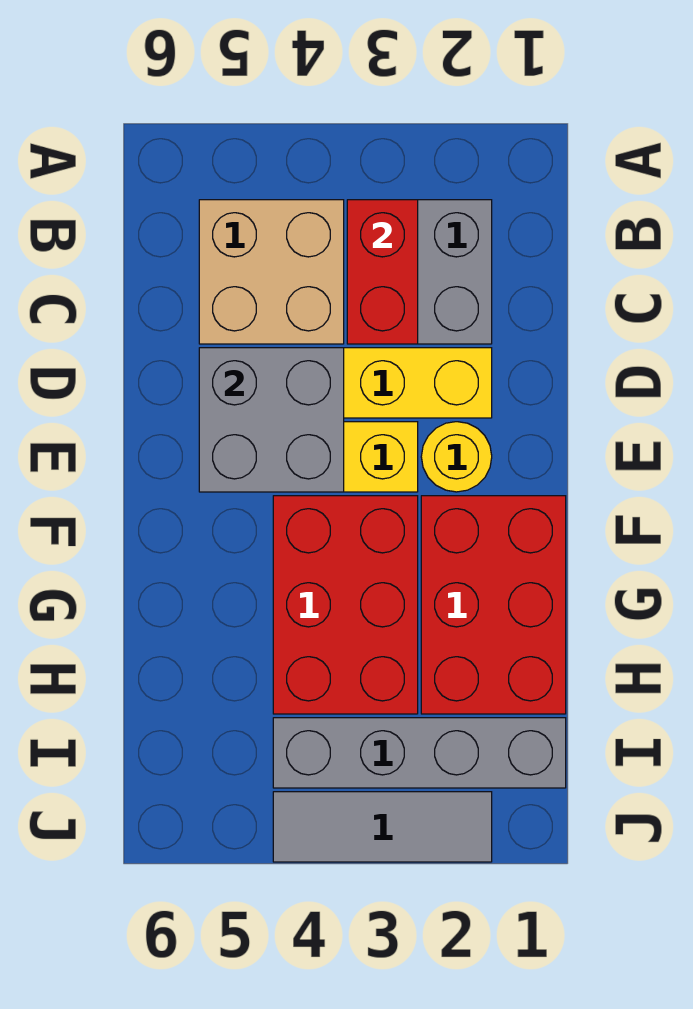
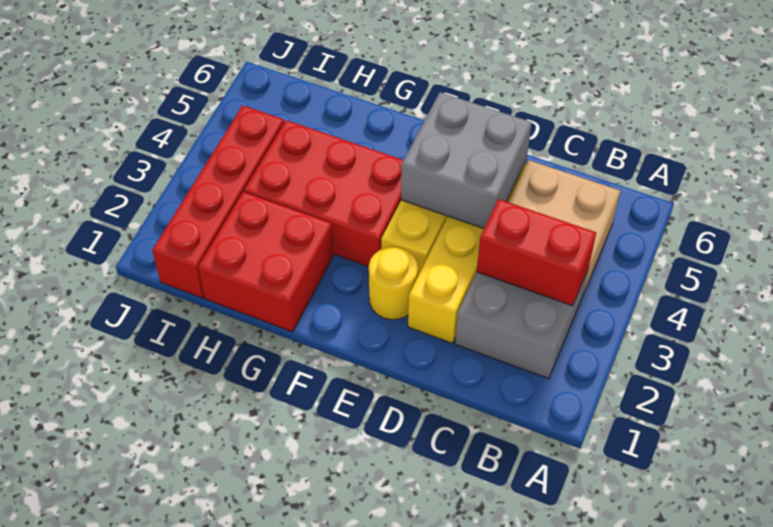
red 2x3 brick [421,496,566,714] -> red 2x2 brick [198,192,333,332]
grey 1x4 brick [273,718,566,788] -> red 1x4 brick [152,106,284,298]
grey 1x3 tile [273,792,492,862] -> none

